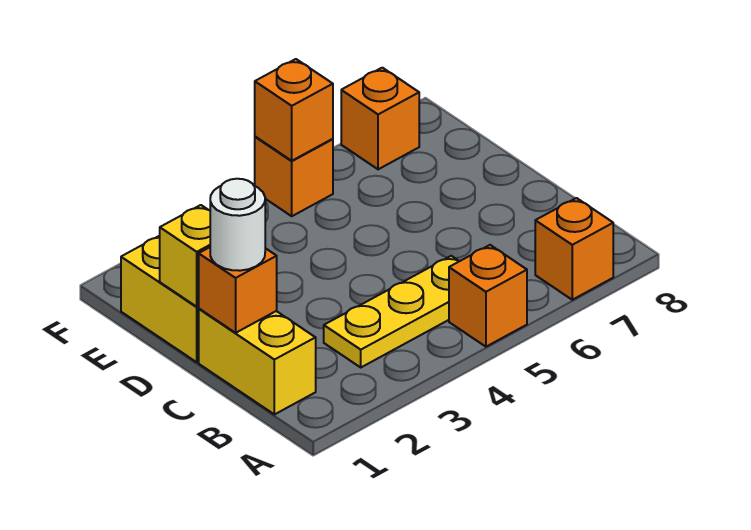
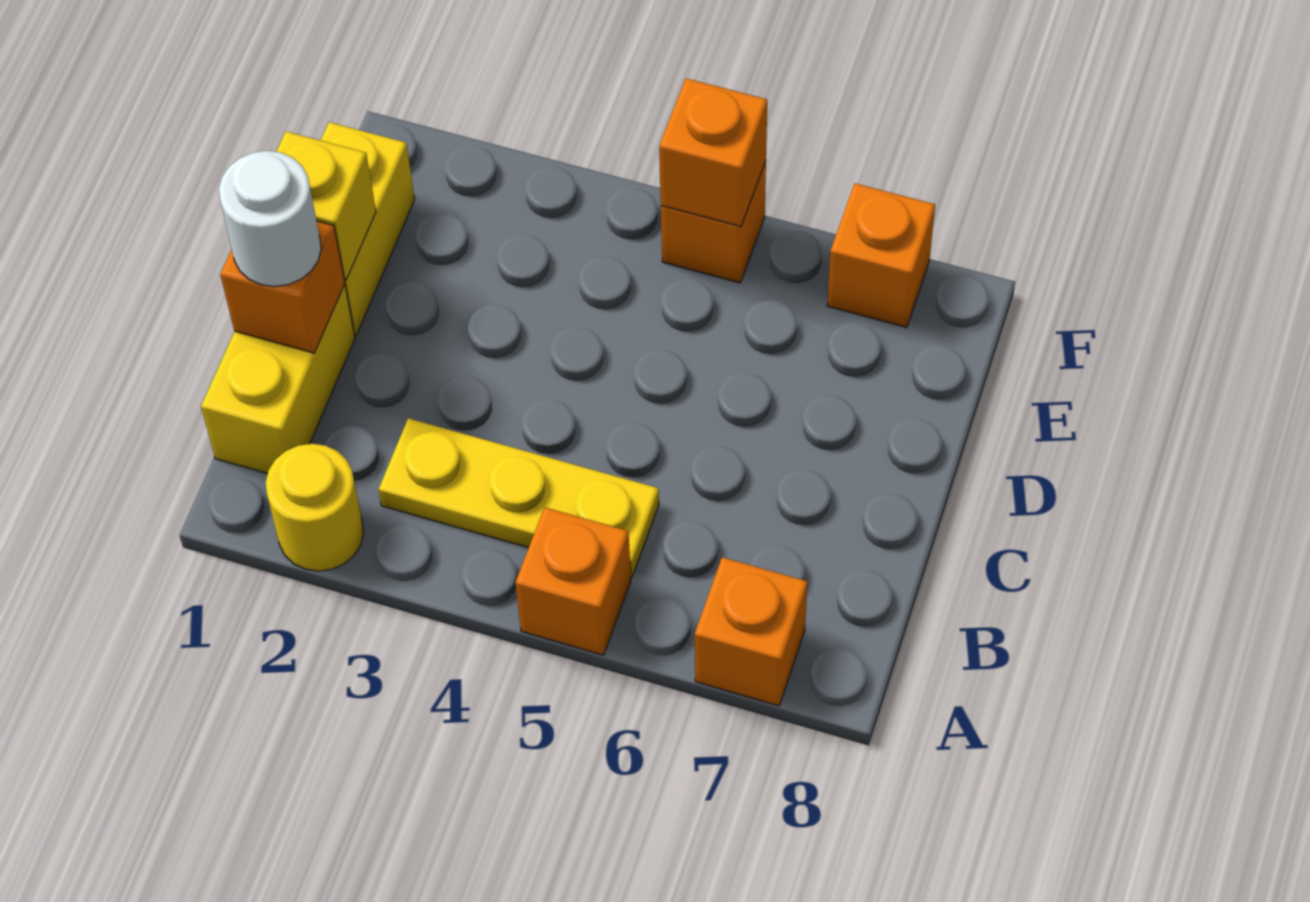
none -> yellow 1x1 round brick [266,444,364,571]

